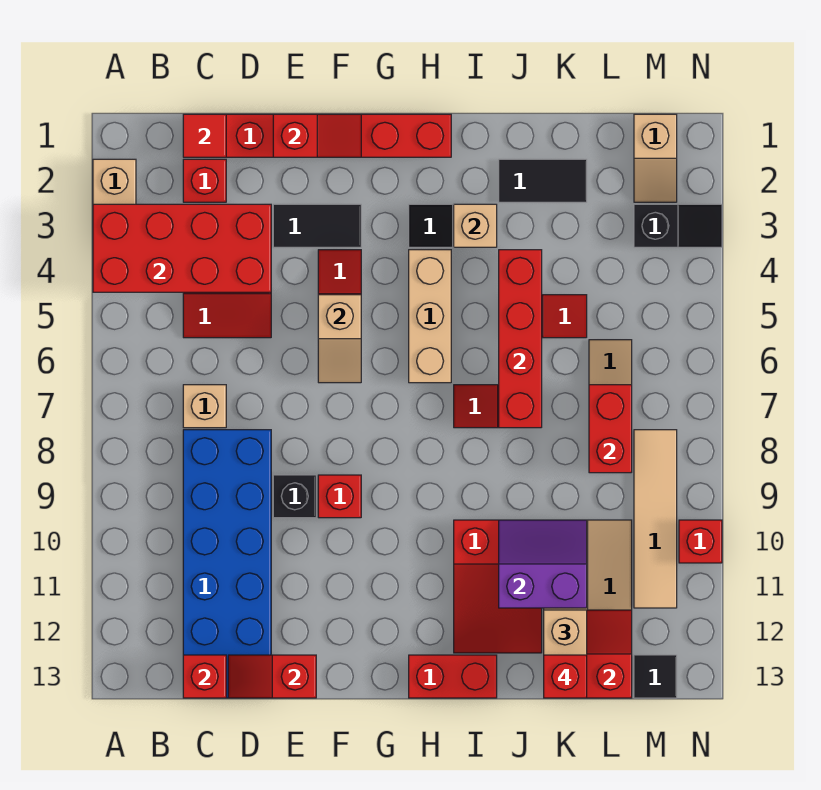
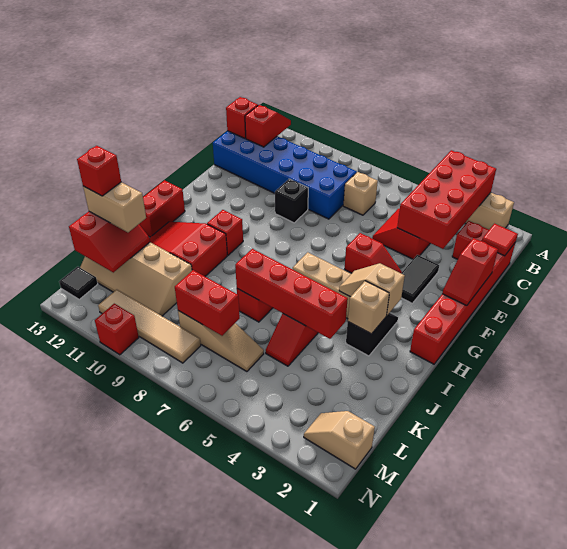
red 1x2 slope [228,655,316,698] -> red 1x2 slope moved to [245,105,291,147]
tan 1x2 slope [318,295,361,383] -> tan 1x2 slope moved to [339,263,405,315]
red 1x1 brick [318,475,361,518] -> red 1x1 brick moved to [207,210,243,255]
black 1x2 tile [499,159,587,202] -> none
purple 2x2 slope [499,520,587,608] -> none
black 1x2 slope [634,204,722,247] -> none

